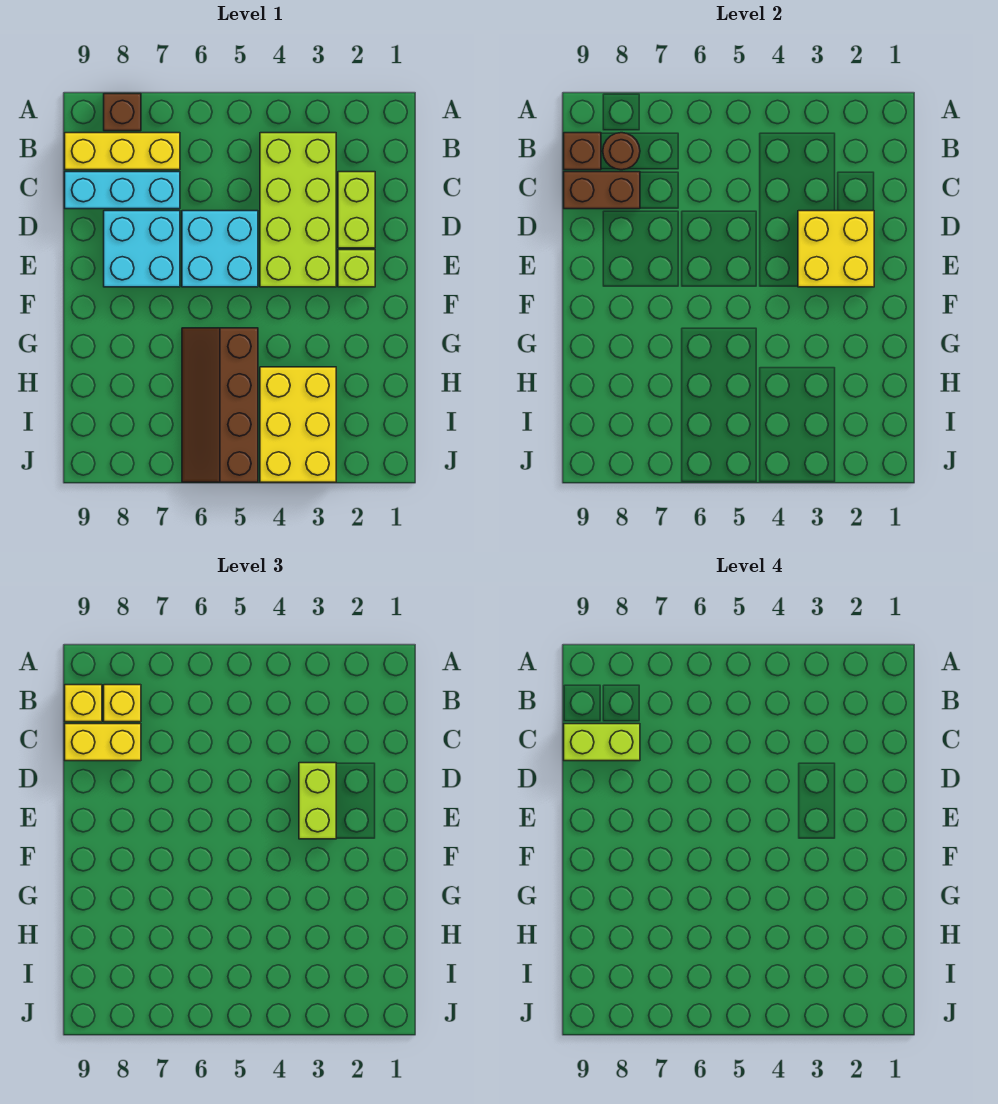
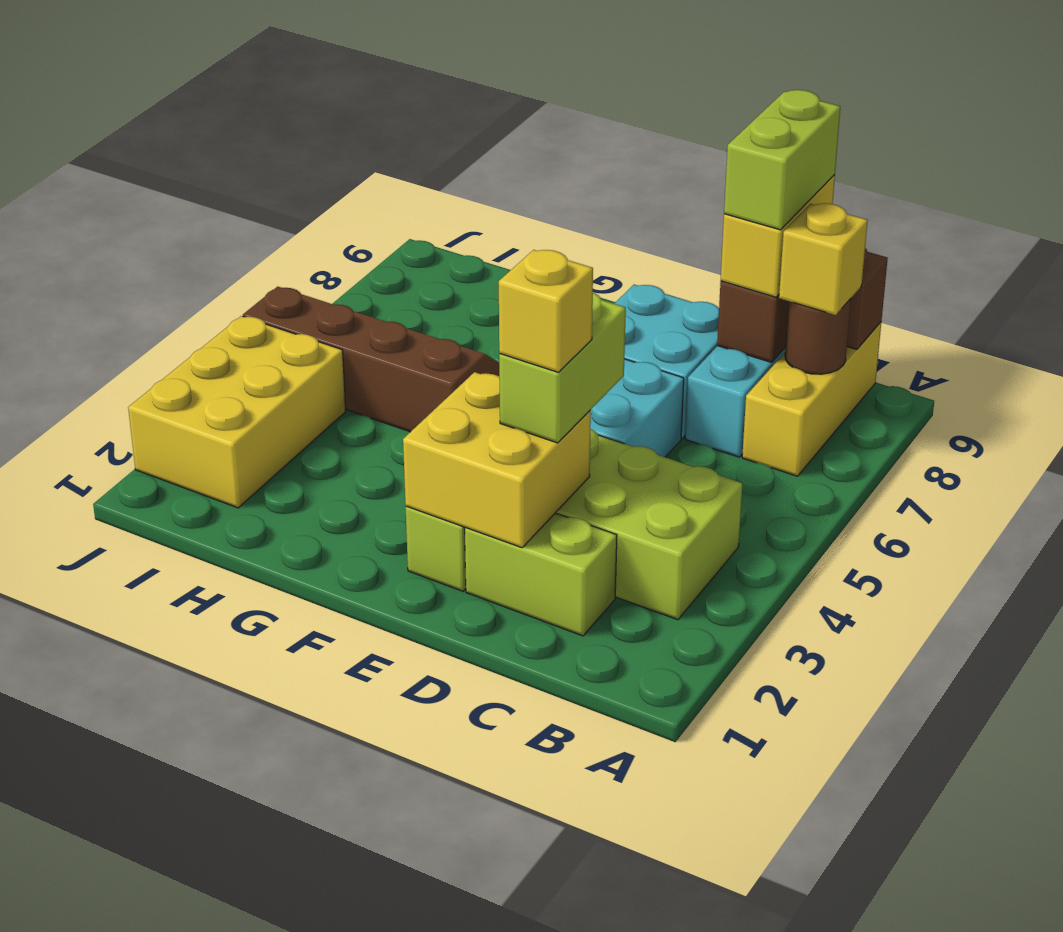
brown 1x1 brick [104,94,141,131] -> none
yellow 1x1 brick [65,685,102,722] -> yellow 1x1 brick moved to [499,250,593,372]
lime 1x2 brick [299,763,336,839] -> lime 1x2 brick turned to [499,293,626,443]
yellow 2x3 brick [260,367,336,482] -> yellow 2x3 brick turned to [128,316,346,508]

